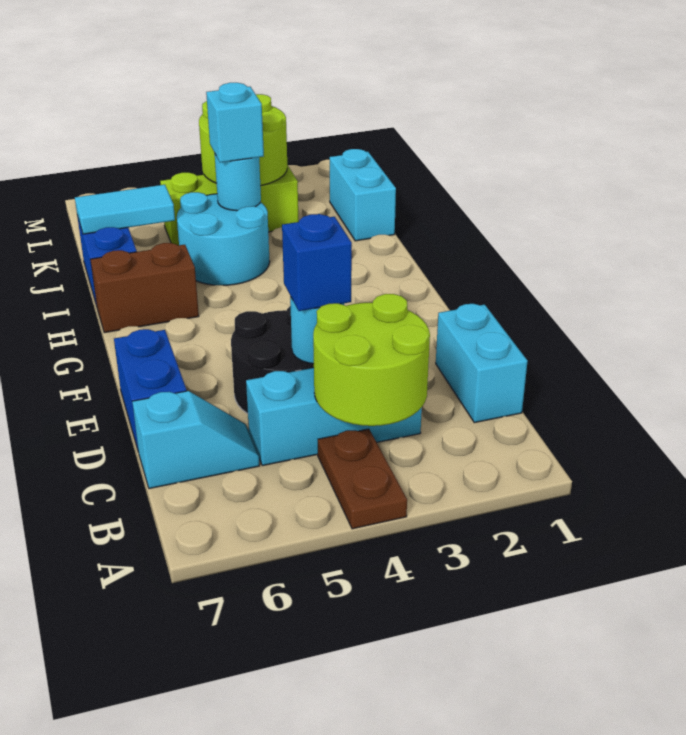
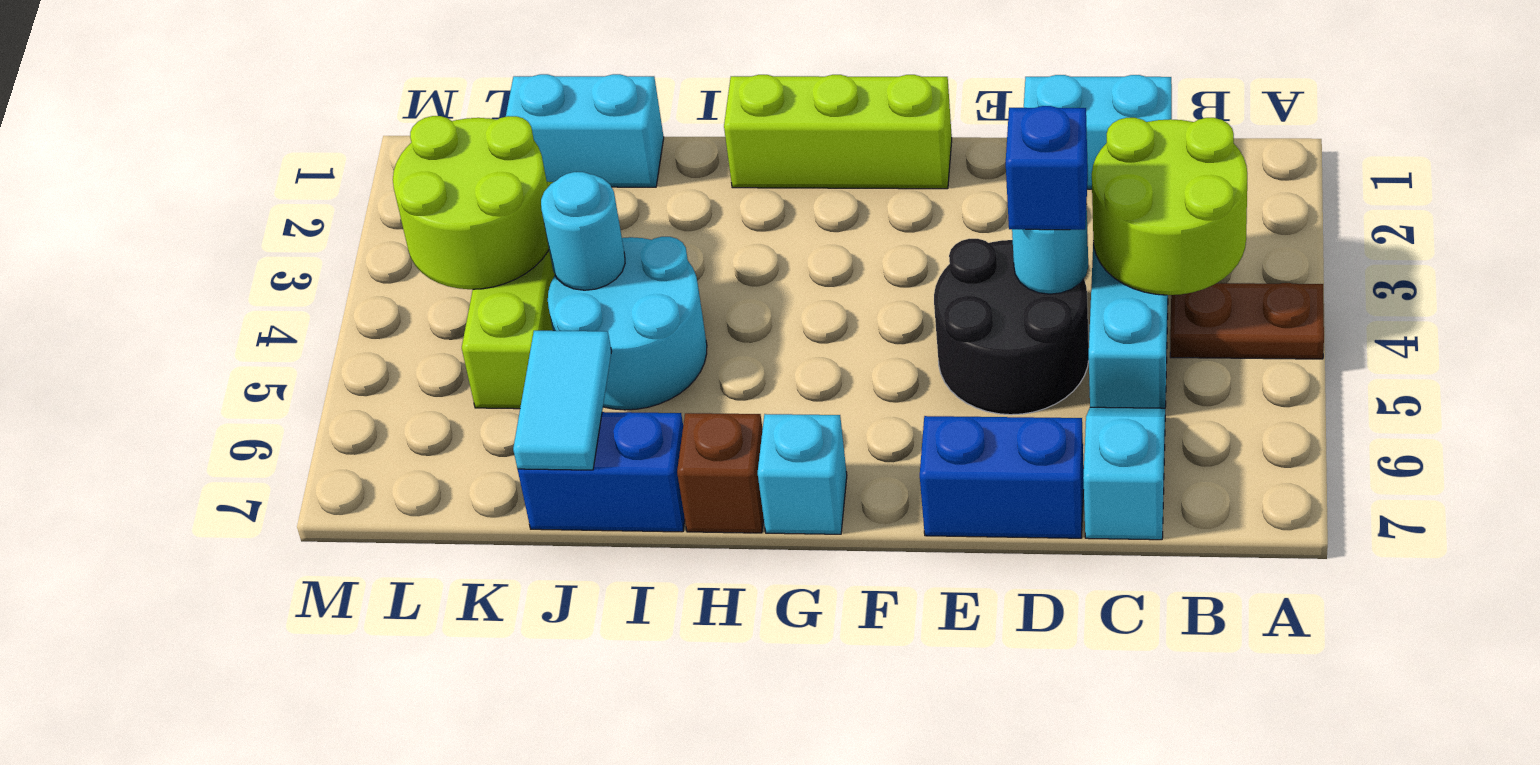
none -> lime 1x3 brick [724,75,952,189]
brown 1x2 brick [90,243,199,333] -> brown 1x1 brick [677,413,764,533]
cyan 1x1 brick [206,83,264,163] -> cyan 1x1 brick moved to [758,414,847,534]

